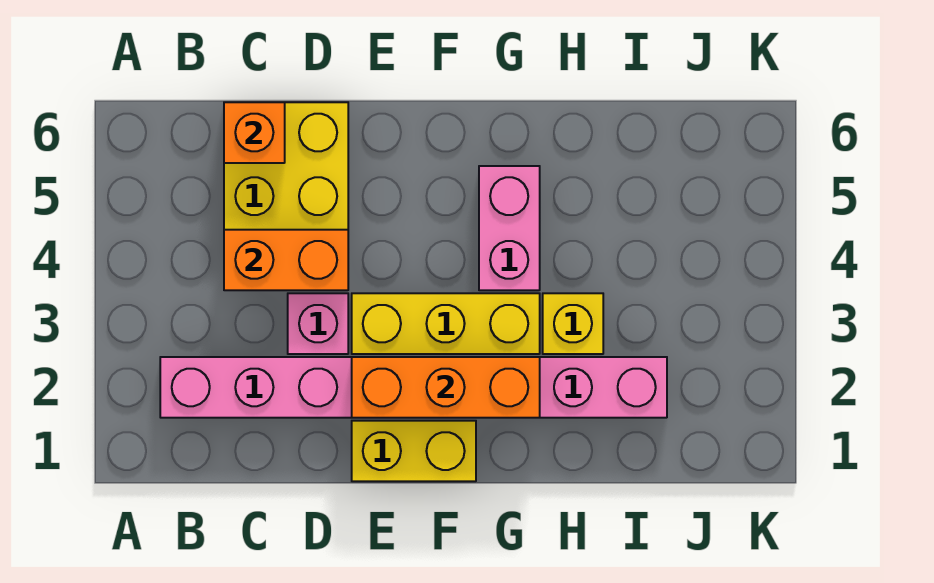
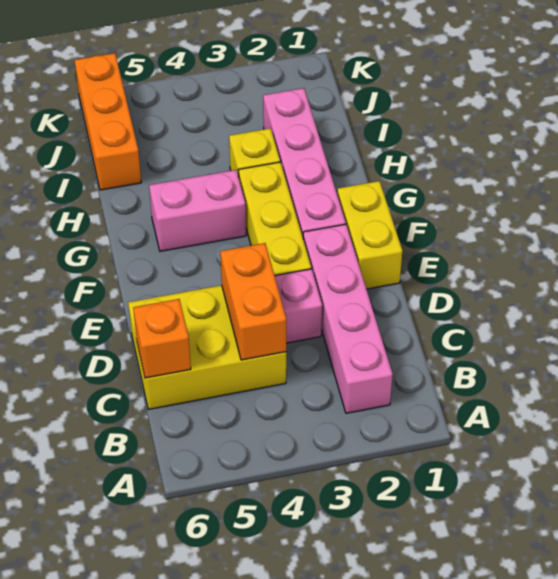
orange 1x3 brick [352,357,540,418] -> orange 1x3 brick moved to [75,53,141,190]

